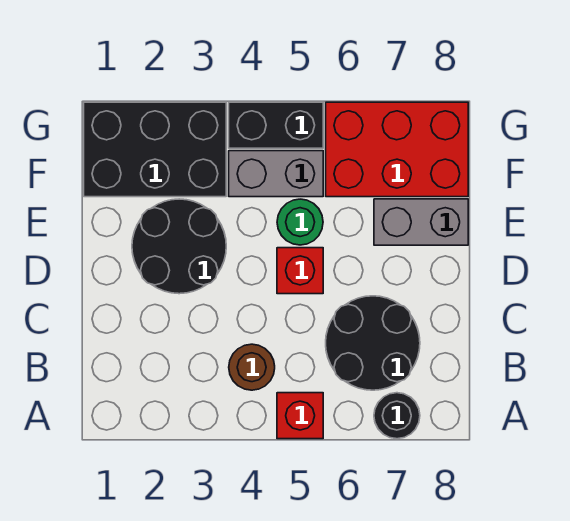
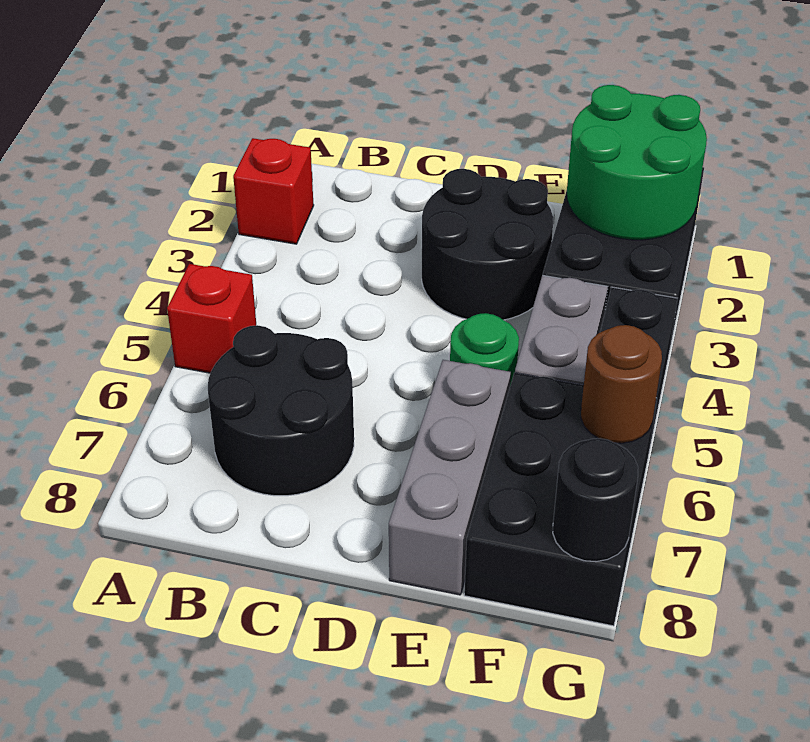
black 1x1 round brick [374,393,420,439] -> black 1x1 round brick moved to [553,438,638,562]
brown 1x1 round brick [229,344,275,390] -> brown 1x1 round brick moved to [581,325,662,443]
red 1x1 brick [277,248,323,294] -> red 1x1 brick moved to [233,138,314,244]
grey 1x2 brick [374,199,468,245] -> grey 1x3 brick [389,360,511,595]
none -> green 2x2 round brick [567,85,707,240]
red 2x3 brick [326,102,468,197] -> black 2x3 brick [464,373,657,626]

